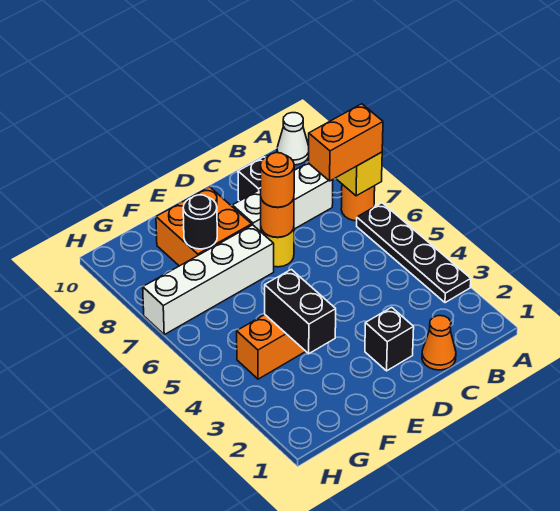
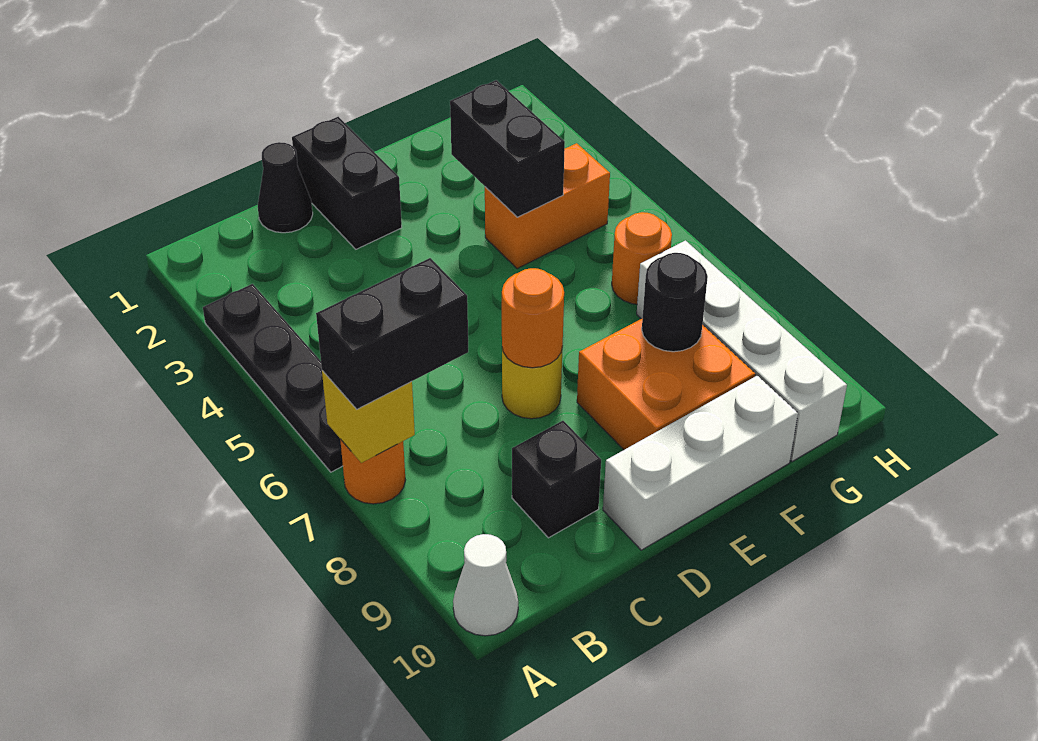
orange 1x2 brick [309,104,383,181] -> black 1x2 brick [316,258,468,409]
white 1x3 brick [232,162,333,232] -> white 1x3 brick moved to [603,375,798,550]
orange 1x1 cone [422,316,456,370] -> black 1x1 cone [258,142,313,233]
black 1x1 brick [365,307,414,371] -> black 1x2 brick [292,117,402,249]
orange 1x1 round brick [260,153,294,207] -> orange 1x1 round brick moved to [612,212,672,304]
white 1x4 brick [143,225,274,335] -> white 1x4 brick turned to [637,241,847,461]

